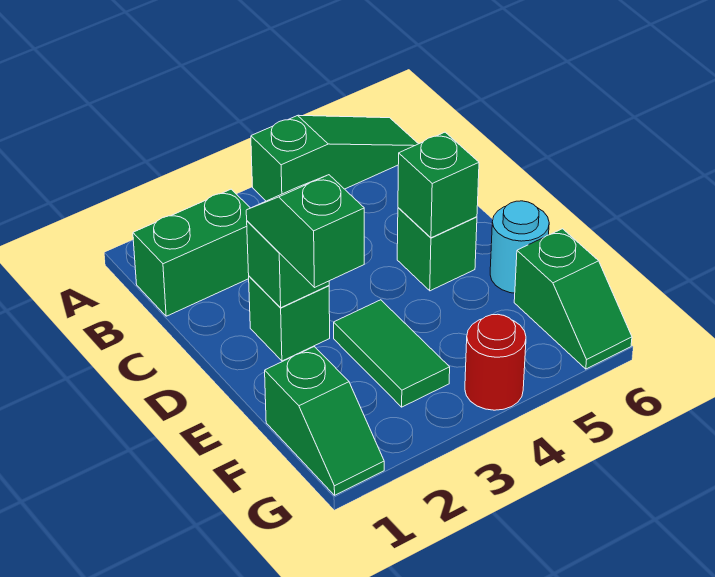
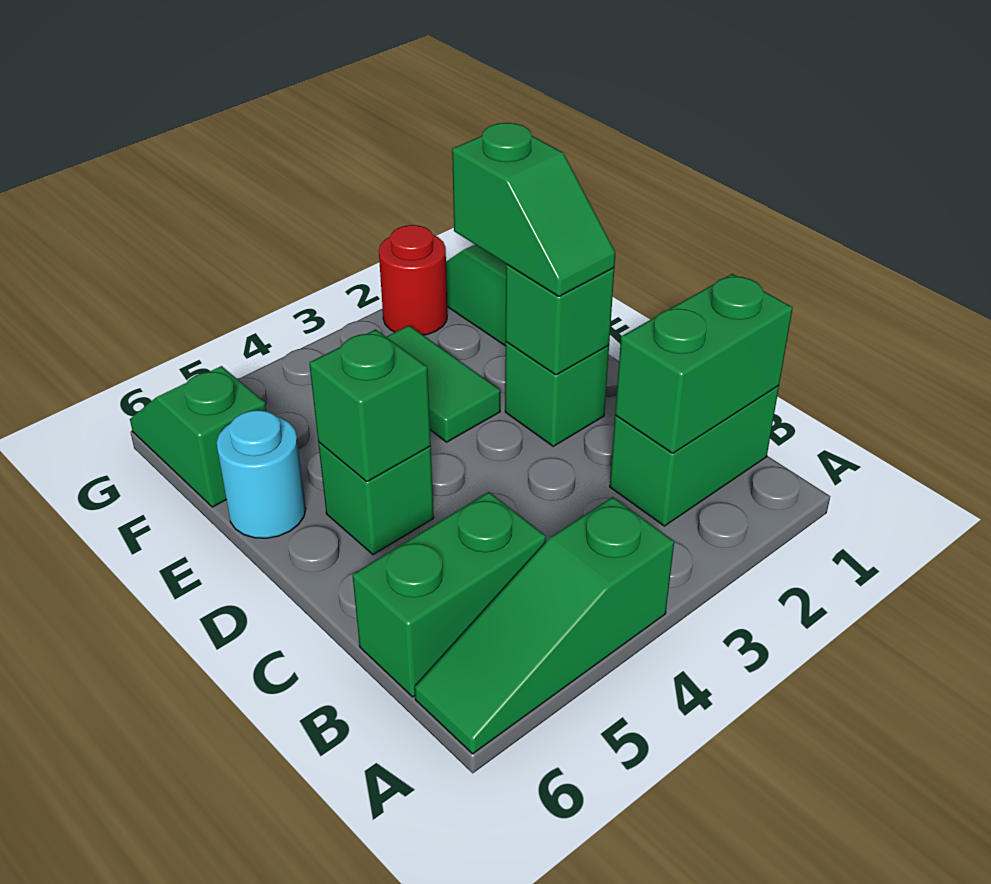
none -> green 1x2 brick [615,274,793,453]
none -> green 1x2 brick [353,492,546,697]
red 1x1 round brick [465,314,526,410] -> red 1x1 round brick moved to [379,225,447,335]

